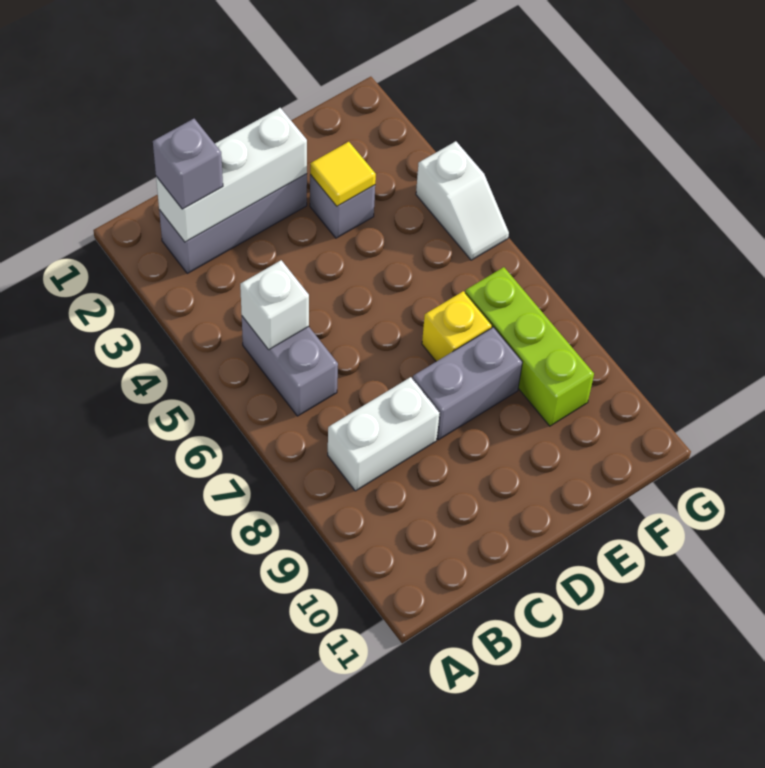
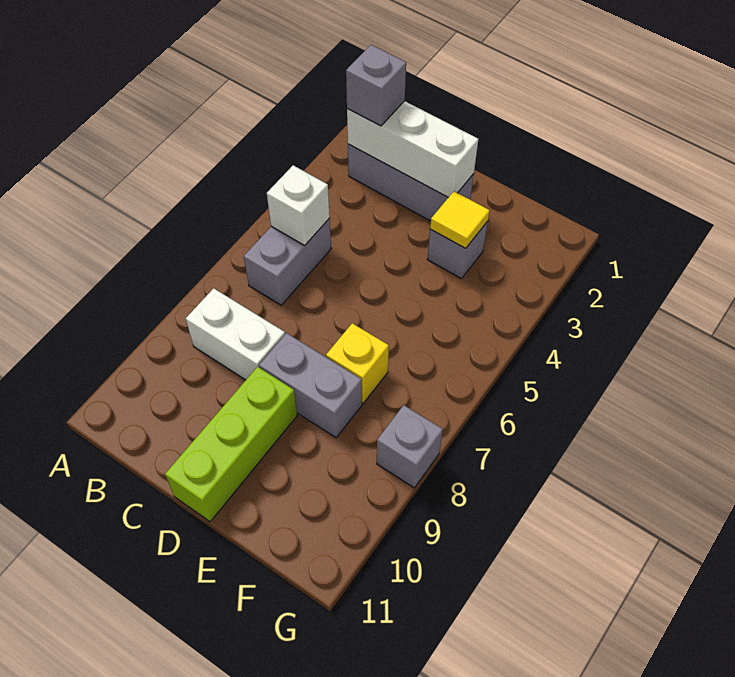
lime 1x3 brick [465,267,594,426] -> lime 1x3 brick moved to [165,367,297,522]
white 1x2 slope [416,141,509,260] -> none
none -> grey 1x1 brick [377,405,443,488]

